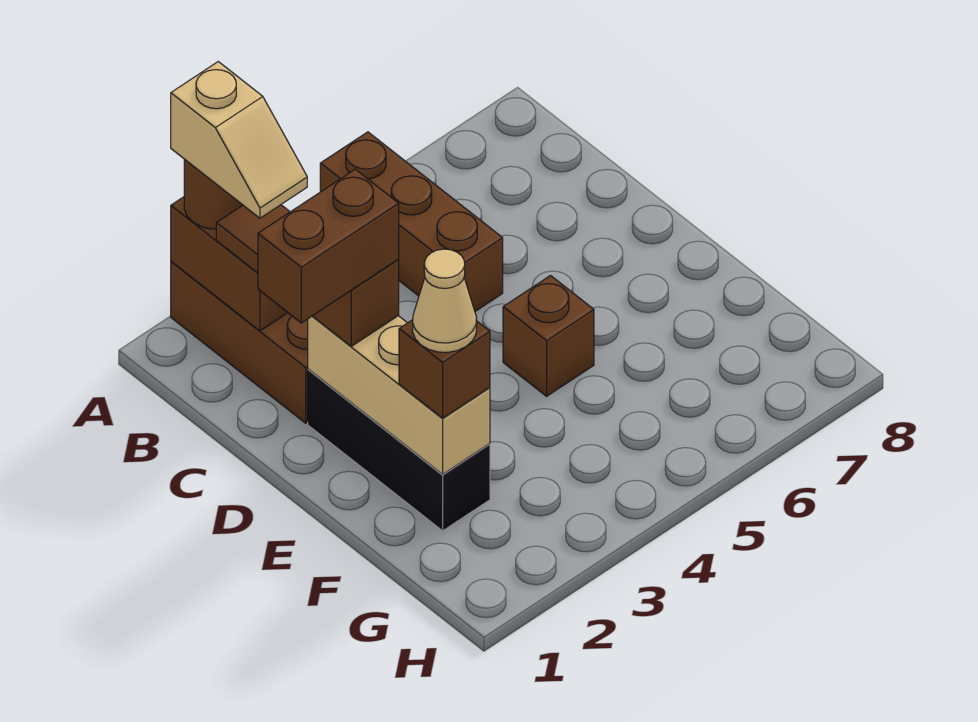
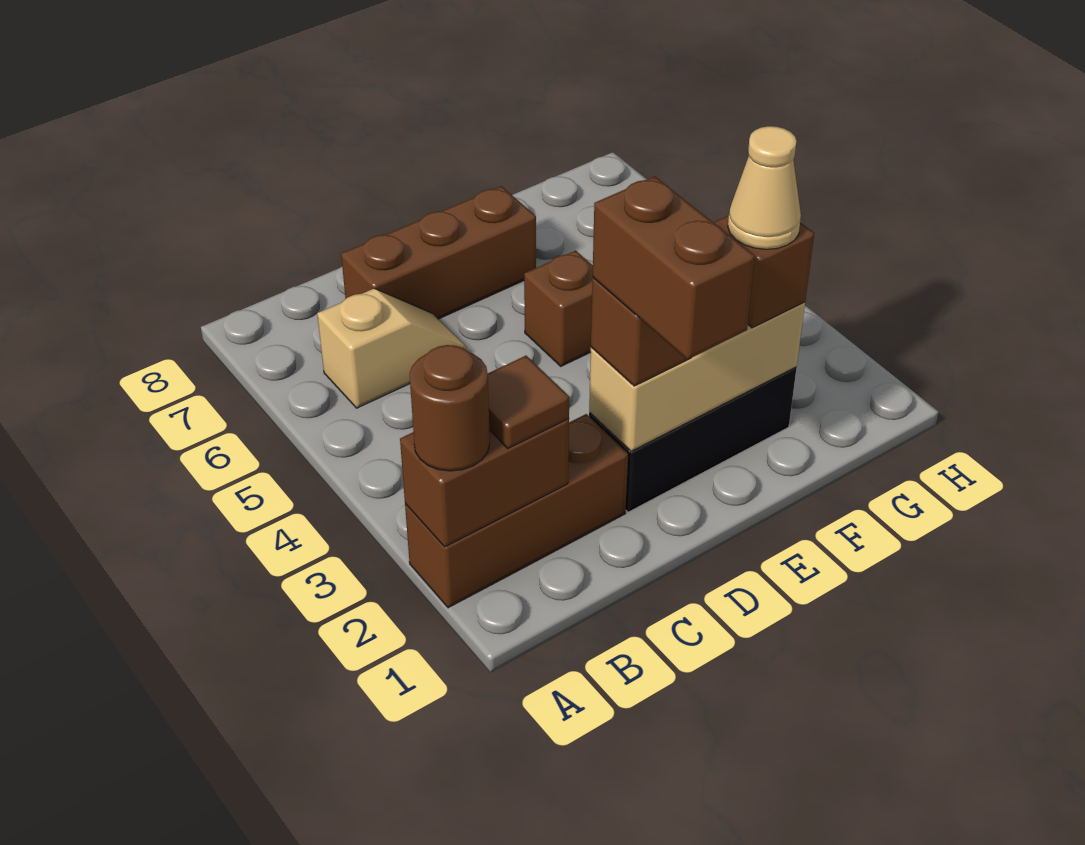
tan 1x2 slope [171,62,307,218] -> tan 1x2 slope moved to [317,289,466,408]
brown 1x3 brick [320,132,503,311] -> brown 1x3 brick moved to [341,186,536,319]

